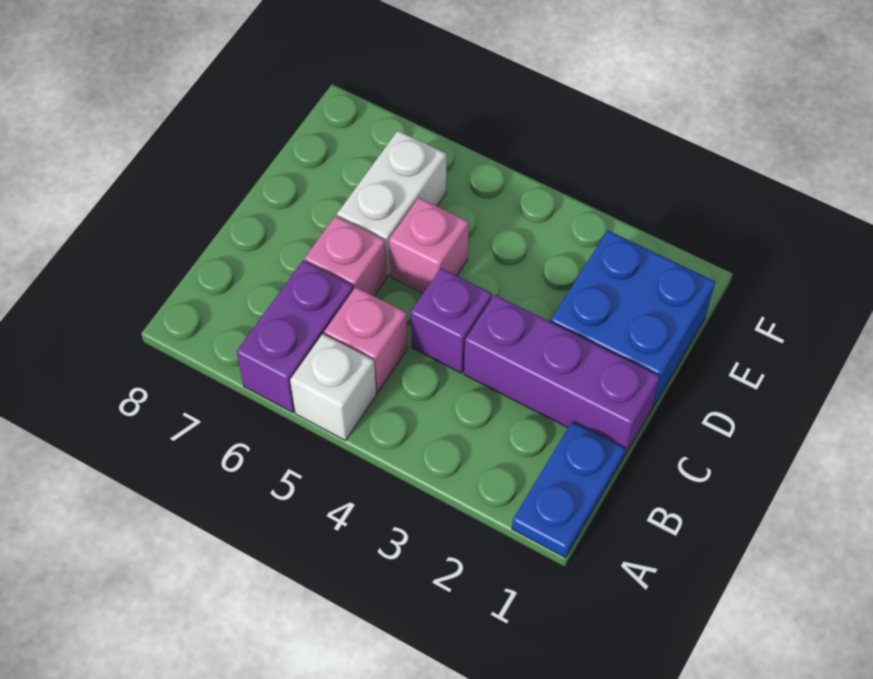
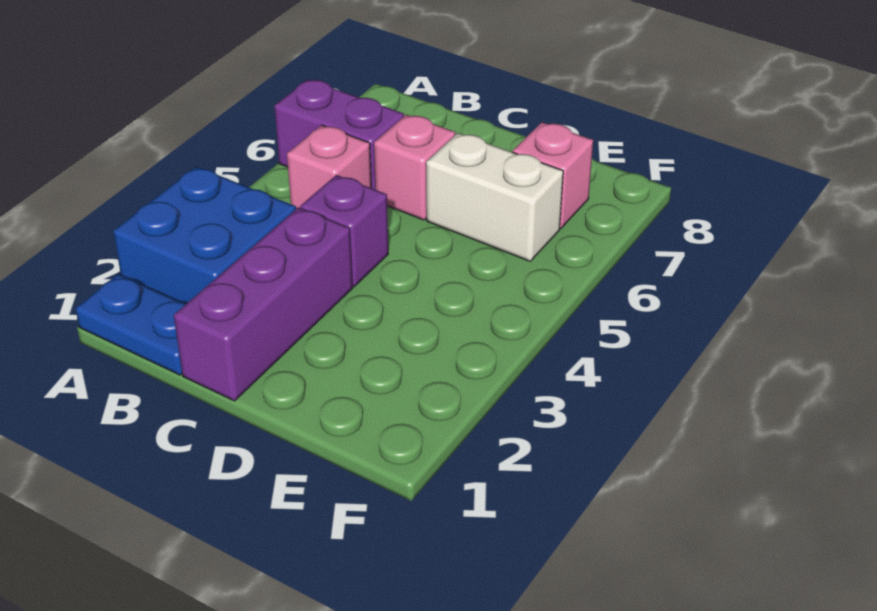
white 1x1 brick [290,334,376,441] -> none
blue 2x2 brick [551,230,715,408] -> blue 2x2 brick moved to [113,167,296,304]
pink 1x1 brick [389,198,469,293] -> pink 1x1 brick moved to [513,122,593,229]

